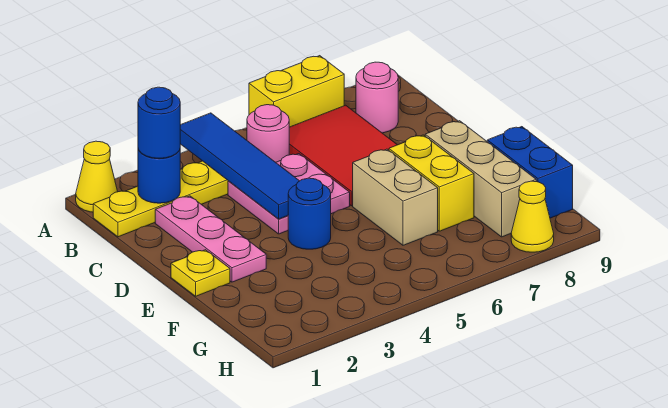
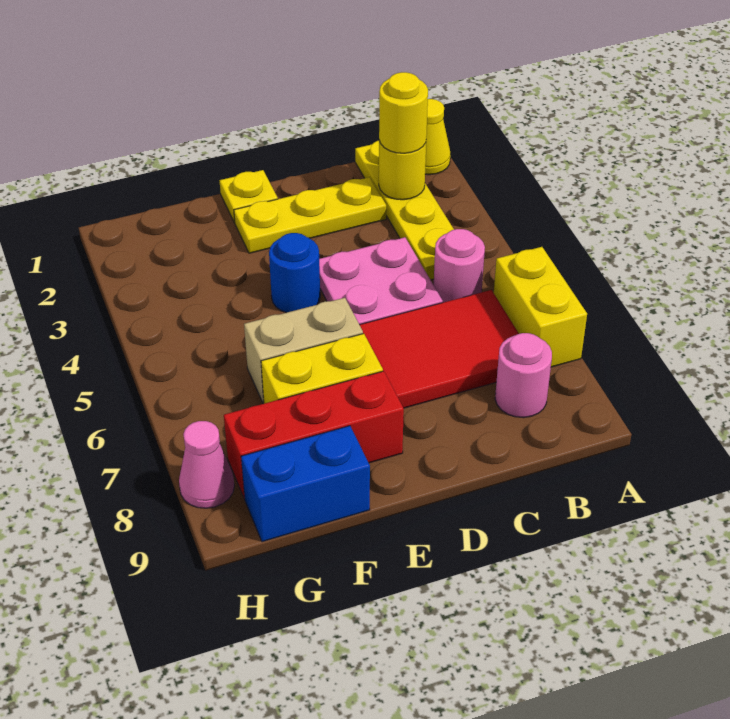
blue 1x4 tile [180,113,299,219] -> none
blue 1x1 round brick [138,149,180,203] -> yellow 1x1 round brick [379,141,426,200]
blue 1x1 round brick [138,87,180,158] -> yellow 1x1 round brick [379,72,428,153]
pink 1x3 plate [155,196,266,282] -> yellow 1x3 plate [234,177,386,253]
tan 1x3 brick [425,121,536,237] -> red 1x3 brick [224,371,404,499]
yellow 1x1 cone [511,181,554,252] -> pink 1x1 cone [179,421,234,508]

